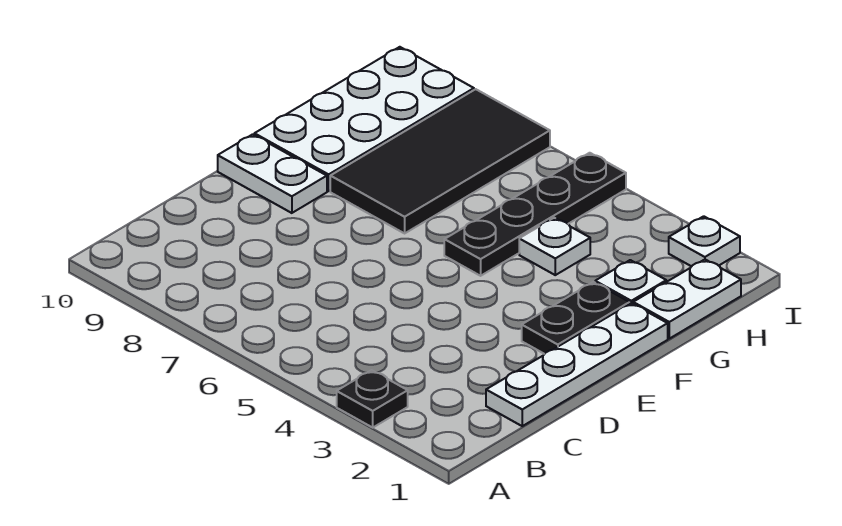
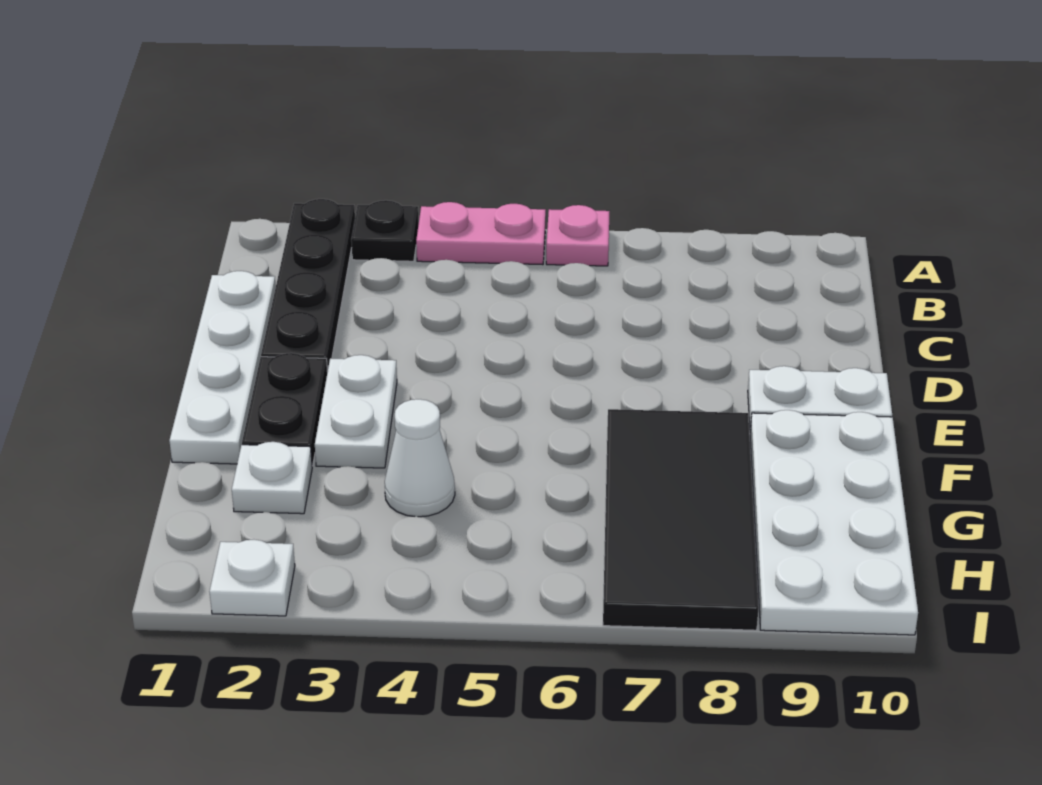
none -> pink 1x2 plate [416,202,546,265]
none -> pink 1x1 plate [546,205,610,266]
black 1x4 plate [444,153,626,276] -> black 1x4 plate moved to [261,199,355,371]
white 1x2 plate [633,260,741,339] -> white 1x2 plate moved to [315,355,397,468]
white 1x1 plate [519,218,590,275] -> white 1x1 cone [385,399,455,517]

